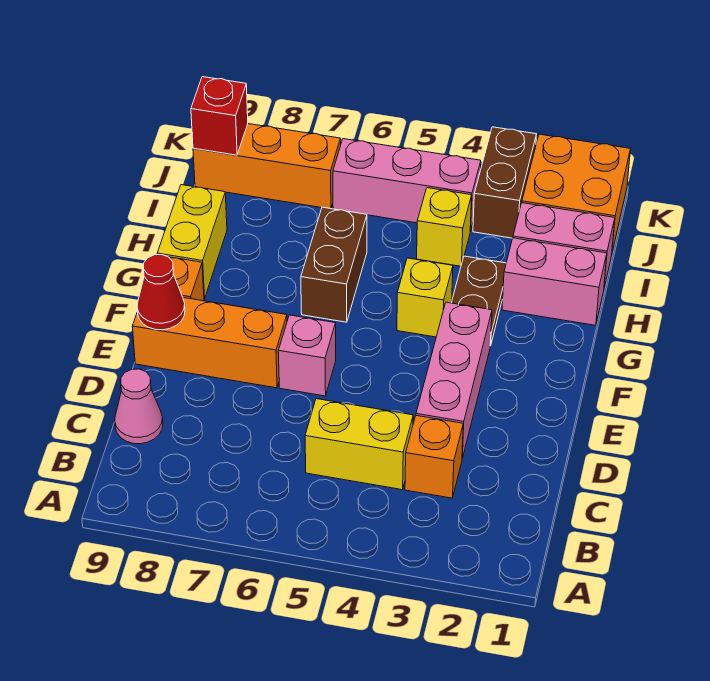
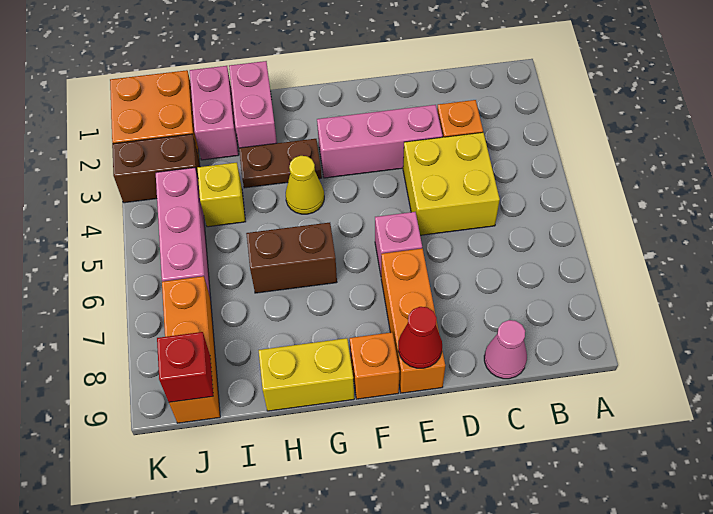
yellow 1x2 brick [305,399,413,490] -> yellow 2x2 brick [403,133,500,235]
yellow 1x1 brick [397,258,453,337] -> yellow 1x1 cone [286,156,324,214]

